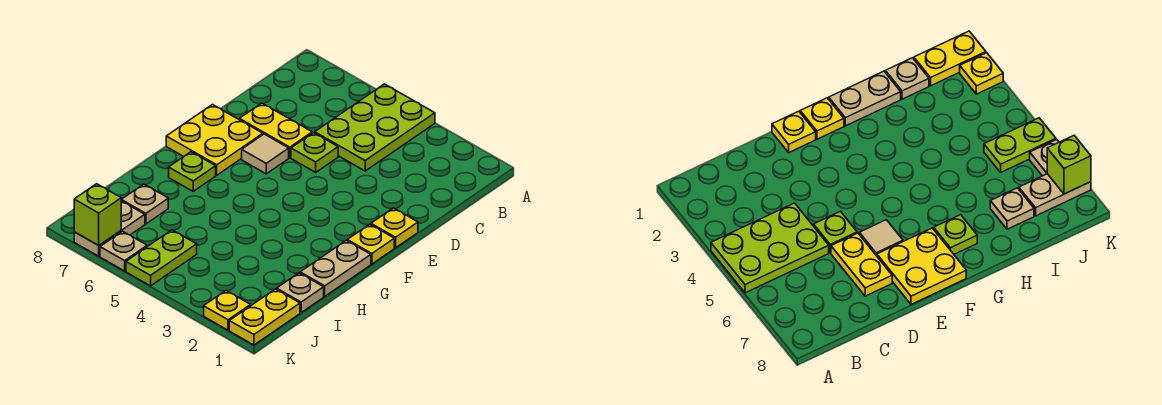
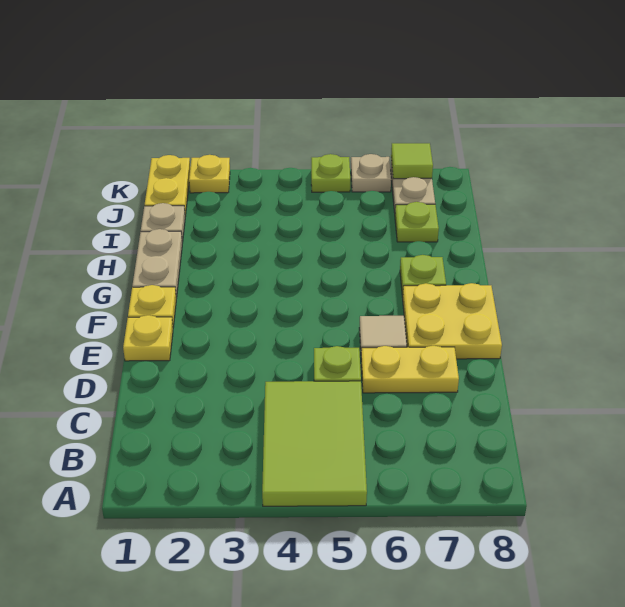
lime 2x3 plate [315,84,435,171] -> lime 2x3 tile [262,381,367,506]
tan 1x1 plate [121,184,168,224] -> lime 1x1 plate [395,202,439,242]
lime 1x2 plate [126,230,197,286] -> lime 1x1 plate [311,154,350,192]
lime 1x1 brick [74,184,121,245] -> lime 1x1 tile [391,143,433,179]

